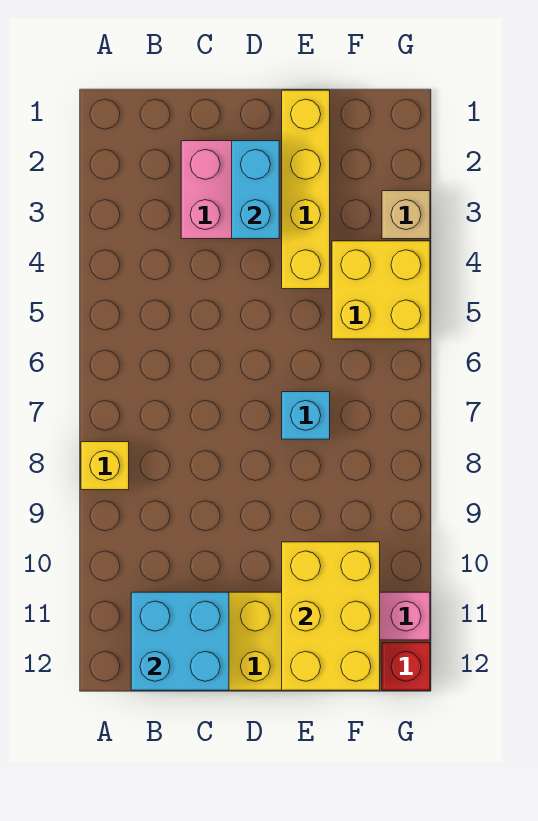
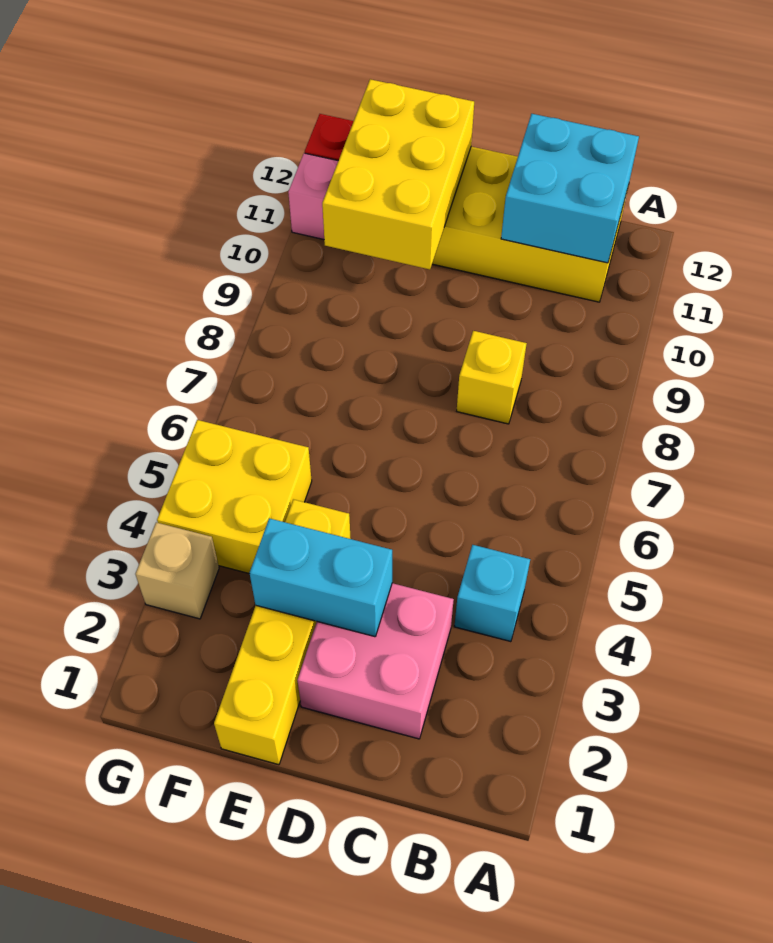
yellow 1x1 brick [81,442,129,490] -> yellow 1x1 brick moved to [457,331,527,424]
cyan 1x2 brick [232,141,279,239] -> cyan 1x2 brick turned to [249,518,392,637]
cyan 1x1 brick [282,392,330,439] -> cyan 1x1 brick moved to [454,545,530,642]

